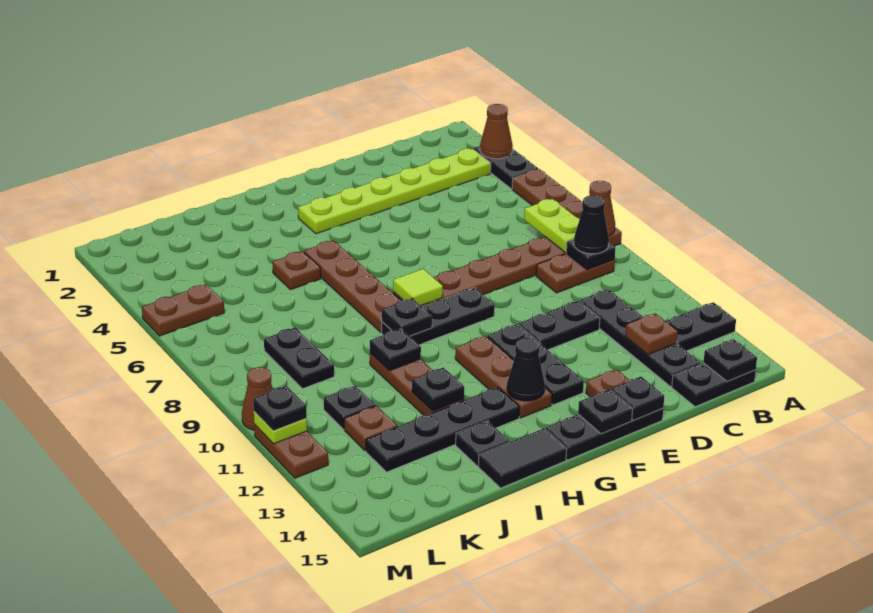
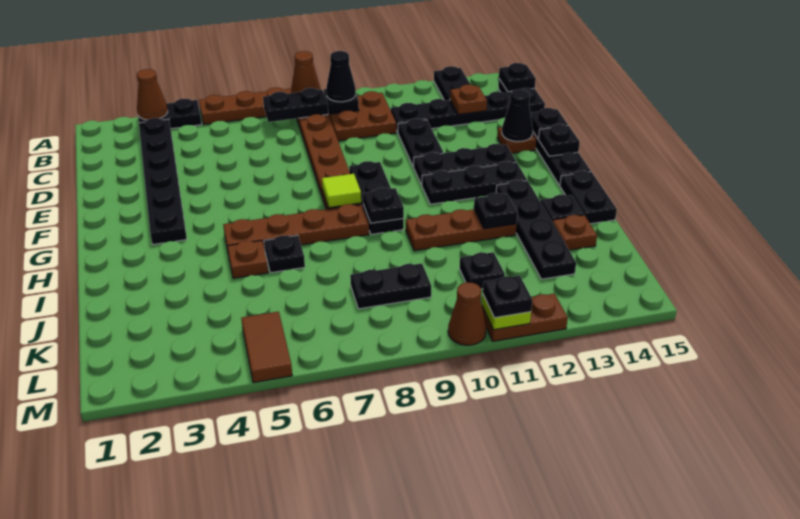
lime 1x6 plate [298,149,491,234] -> black 1x6 plate [139,118,187,245]
lime 1x2 plate [524,199,580,252] -> black 1x2 plate [263,88,328,122]
brown 1x2 plate [536,254,615,293] -> brown 2x2 plate [328,91,396,141]
brown 1x3 plate [455,336,552,418] -> black 1x3 plate [422,162,527,204]
black 1x1 cone [507,338,545,401] -> black 1x1 cone moved to [502,89,533,142]
black 1x2 tile [478,428,567,488] -> black 1x2 plate [560,171,617,224]
black 1x1 plate [370,329,421,371] -> black 1x1 plate moved to [264,235,305,273]
brown 1x1 plate [344,406,397,450] -> brown 1x1 plate moved to [552,215,597,250]
brown 1x2 plate [142,284,224,336] -> brown 1x2 tile [241,312,292,383]

